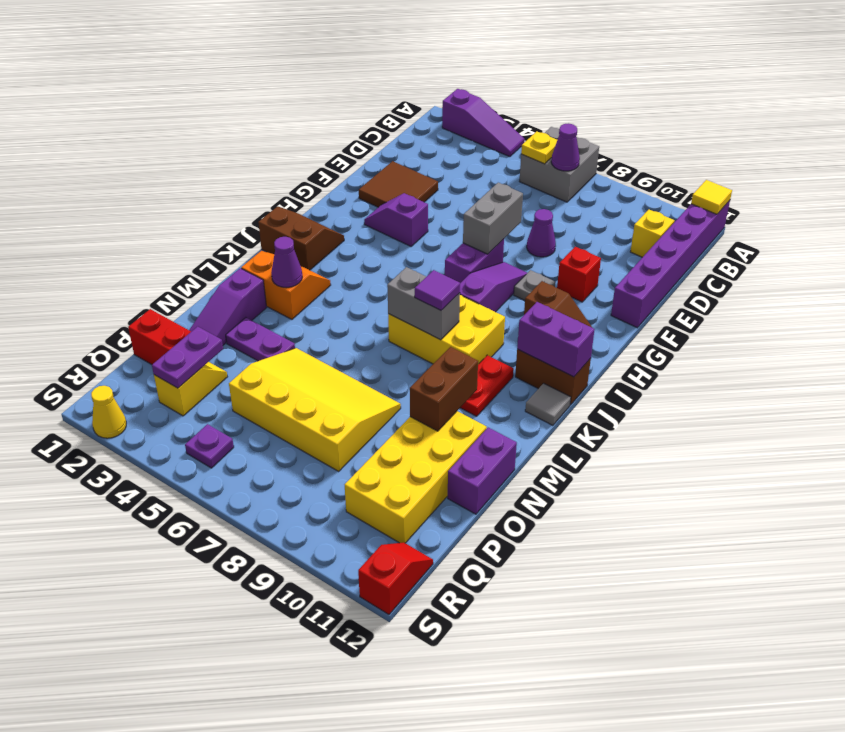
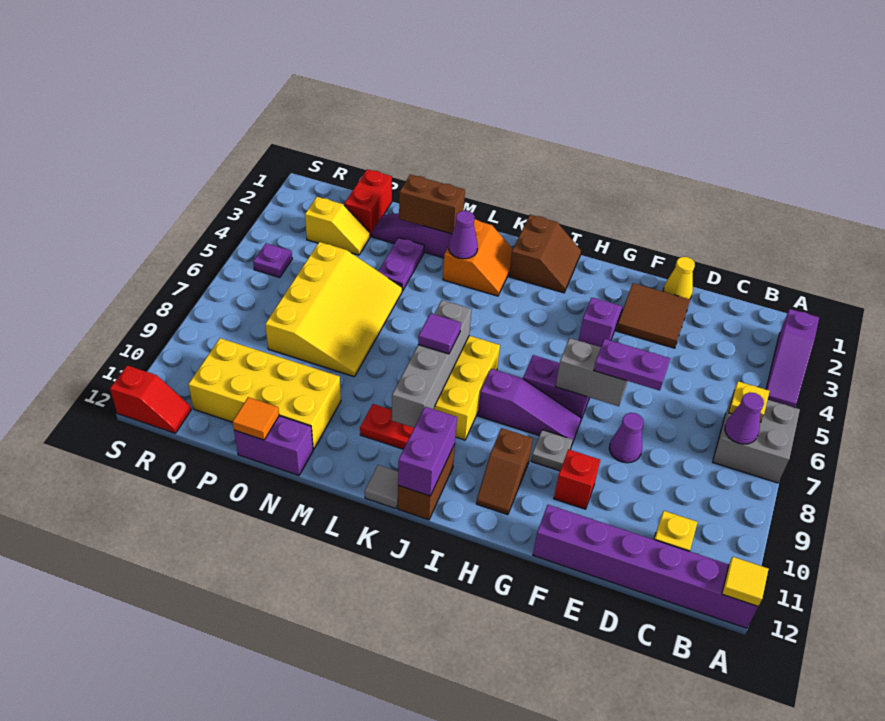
grey 1x2 brick [387,267,460,340] -> grey 1x4 brick [392,300,471,428]
brown 1x2 brick [410,347,478,431] -> brown 1x2 brick moved to [399,174,465,234]
none -> orange 1x1 tile [233,397,279,440]
purple 1x2 plate [152,327,223,388] -> purple 1x2 plate moved to [594,339,670,391]
yellow 1x1 cone [91,386,126,438] -> yellow 1x1 cone moved to [663,257,695,299]

